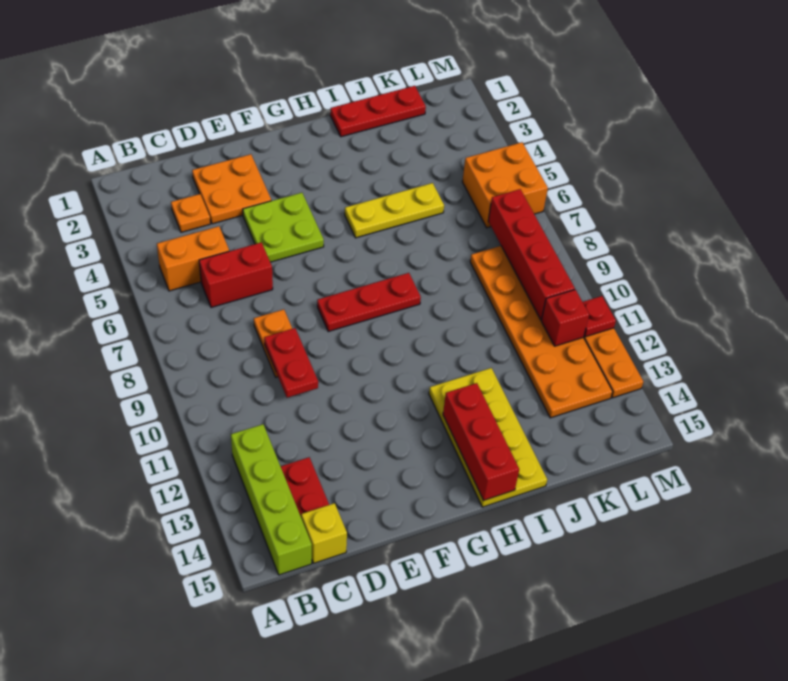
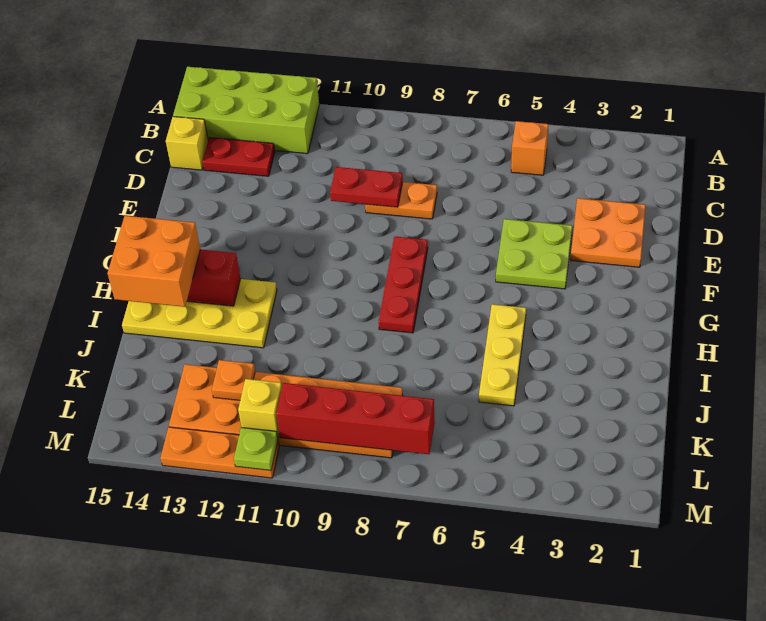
orange 1x2 brick [157,226,229,291] -> orange 1x1 brick [511,121,548,175]
lime 1x4 brick [231,424,312,575] -> lime 2x4 brick [173,67,319,154]
orange 1x1 plate [171,194,210,232] -> orange 1x1 plate moved to [212,360,255,400]
red 1x2 brick [199,242,273,307] -> none
red 1x3 plate [330,86,426,137] -> none
orange 2x2 brick [462,142,548,228] -> orange 2x2 brick moved to [107,216,200,307]
red 1x1 brick [541,290,589,346] -> yellow 1x1 brick [238,379,282,437]
red 1x1 plate [583,296,616,337] -> lime 1x1 plate [234,427,278,470]

